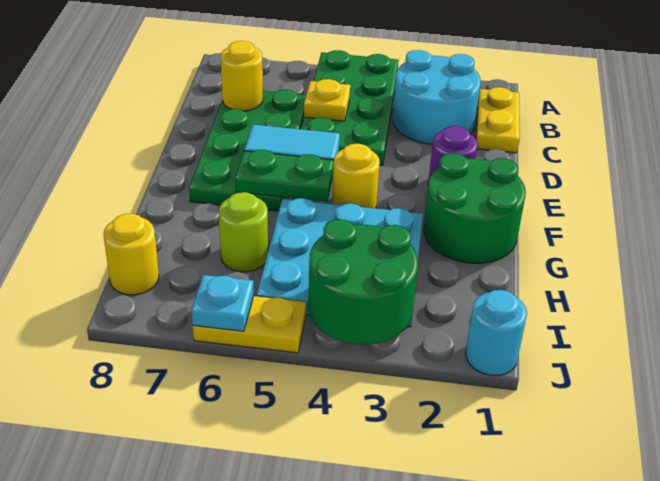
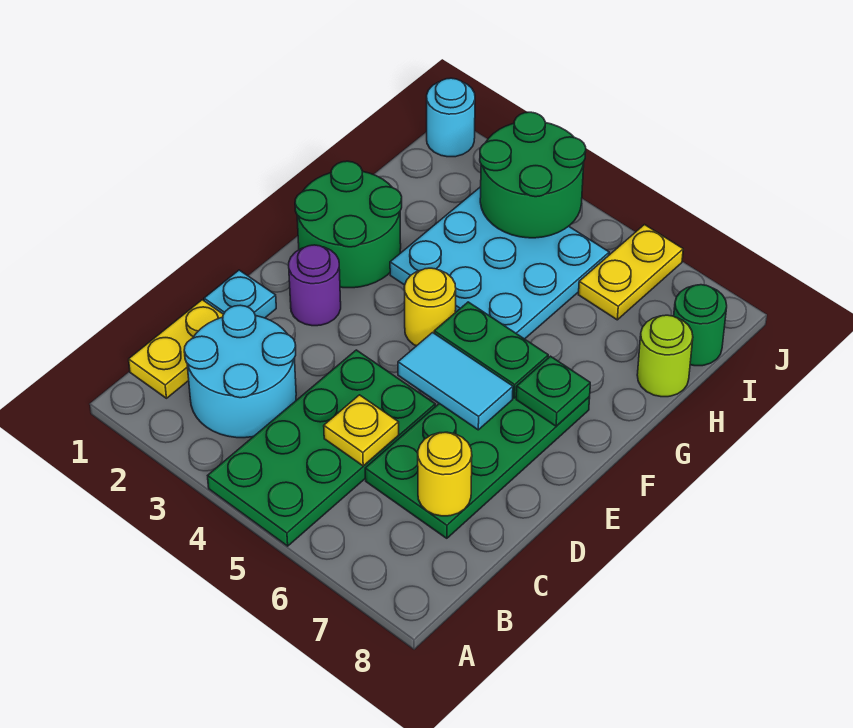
none -> green 1x1 plate [516,356,590,426]
lime 1x1 round brick [219,192,268,272] -> lime 1x1 round brick moved to [637,315,693,397]
yellow 1x1 round brick [103,213,159,295] -> green 1x1 round brick [674,285,727,366]
yellow 1x2 plate [193,296,306,353] -> yellow 1x2 plate turned to [579,225,683,320]
cyan 1x1 plate [191,275,254,331] -> cyan 1x1 plate moved to [204,270,276,318]

